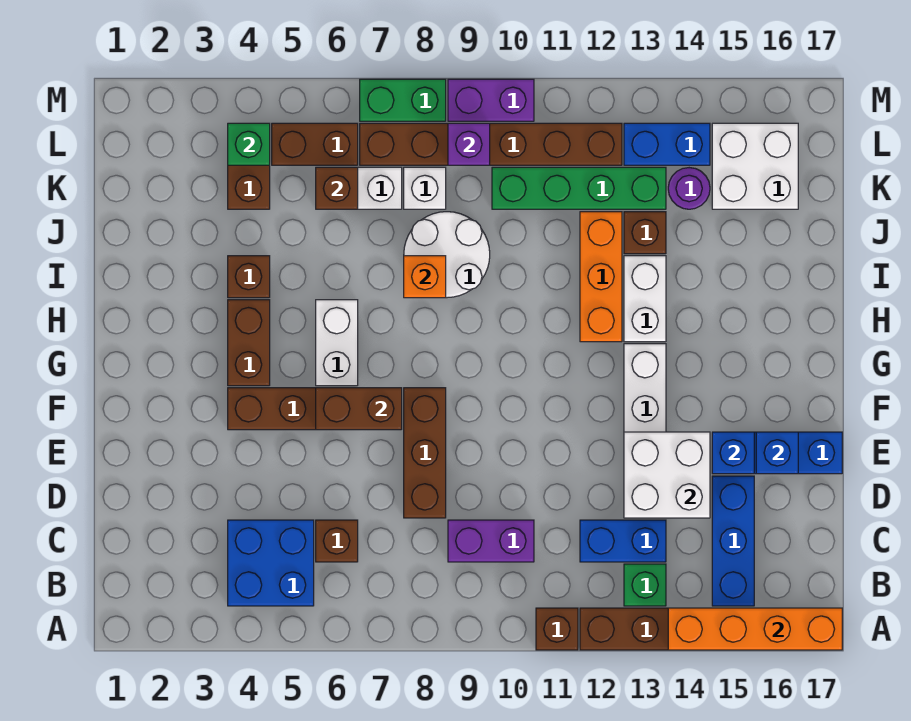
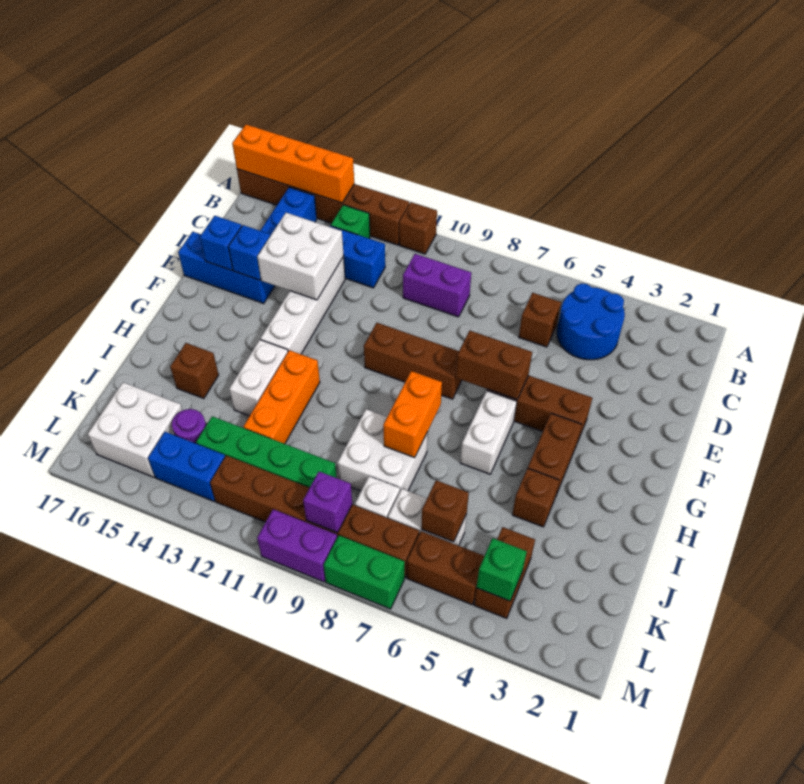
blue 2x2 brick [228,520,314,606] -> blue 2x2 round brick [557,283,625,360]
brown 1x3 brick [404,388,446,518] -> brown 1x3 brick turned to [364,323,462,399]
white 2x2 round brick [404,212,490,298] -> white 2x2 brick [337,409,428,491]
orange 1x1 brick [404,256,446,298] -> orange 1x2 brick [383,371,442,458]
brown 1x1 brick [624,212,666,254] -> brown 1x1 brick moved to [170,343,219,398]

